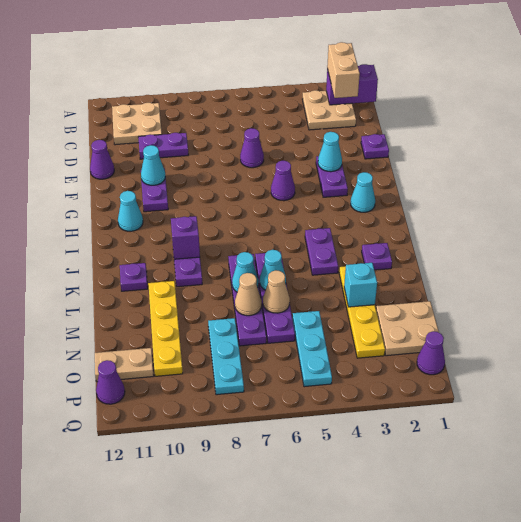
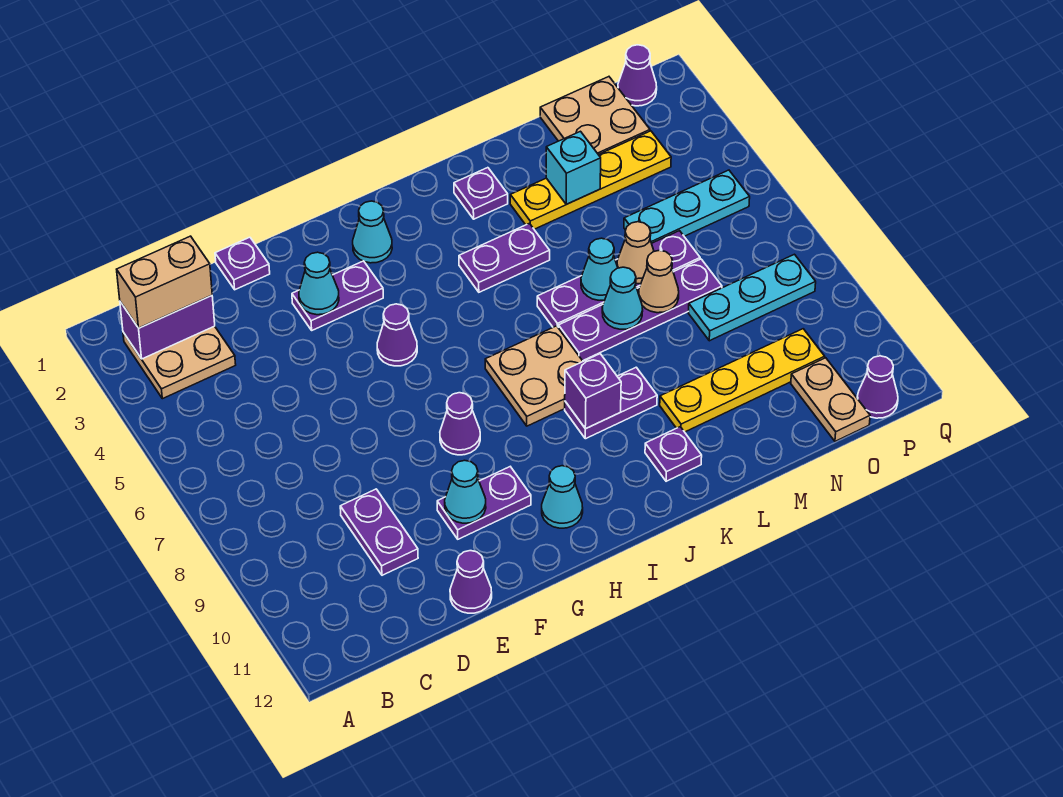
purple 1x2 brick [326,64,378,105] -> purple 1x2 brick turned to [120,296,215,359]
tan 2x2 plate [112,103,162,145] -> tan 2x2 plate moved to [485,326,583,426]
purple 1x1 cone [240,128,264,168] -> purple 1x1 cone moved to [440,393,480,455]

